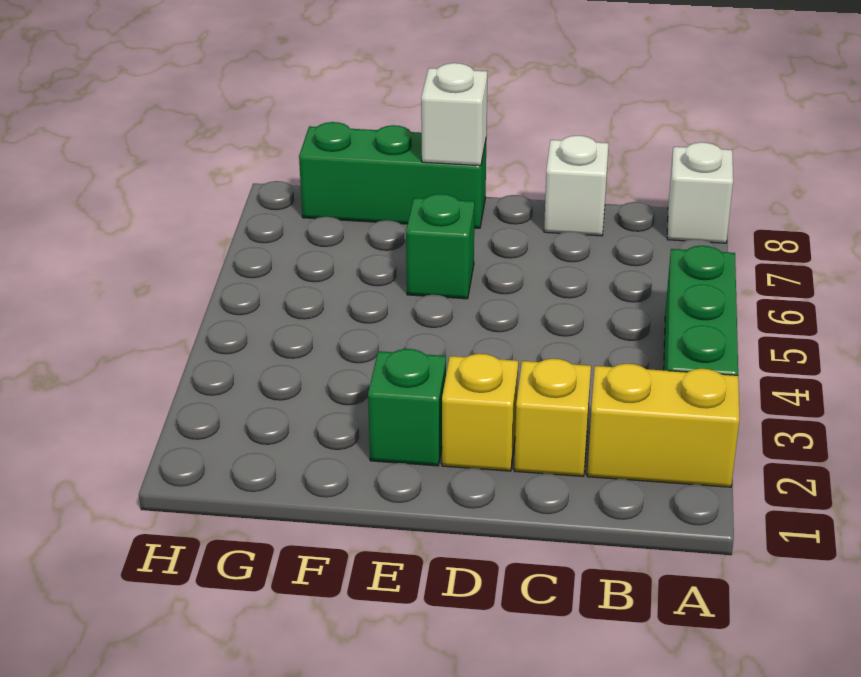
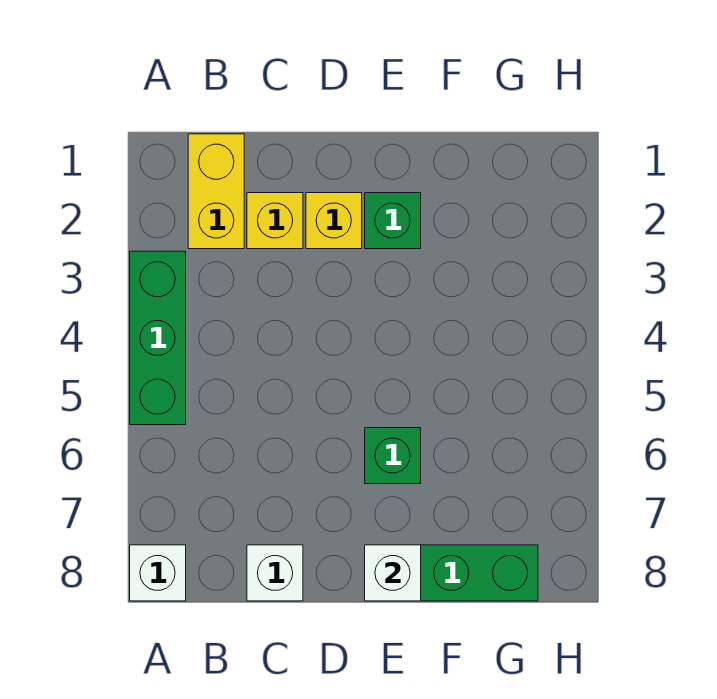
yellow 1x2 brick [587,364,739,487] -> yellow 1x2 brick turned to [188,134,244,249]

